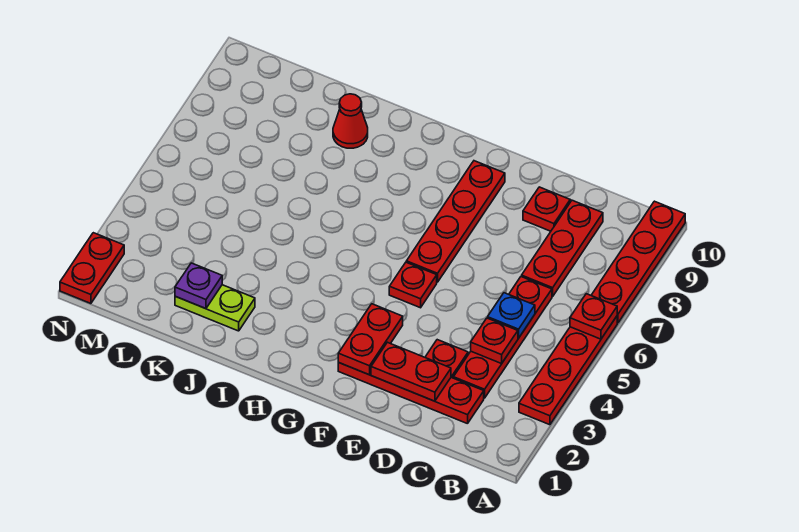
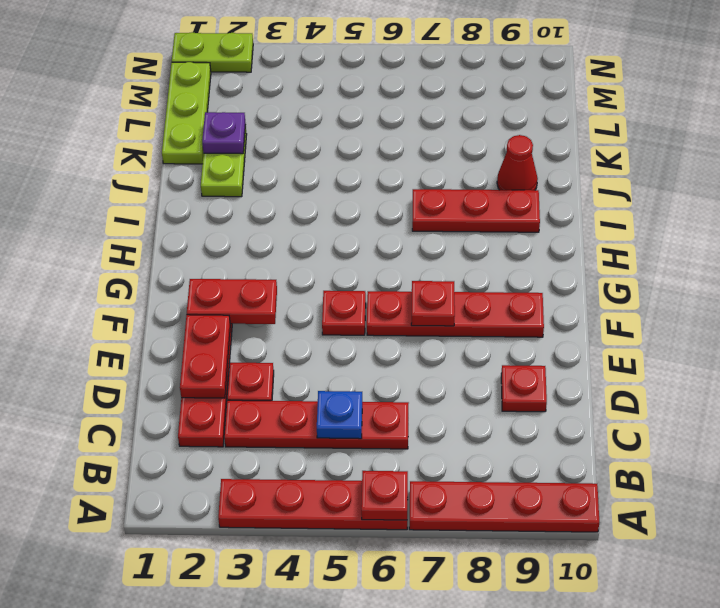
red 1x1 plate [471,318,518,364] -> red 1x1 plate moved to [411,281,455,326]
red 1x3 plate [522,200,603,297] -> red 1x3 plate moved to [412,189,540,232]
none -> lime 1x3 plate [162,62,211,164]
red 1x2 plate [60,233,124,303] -> lime 1x2 plate [172,32,253,72]

